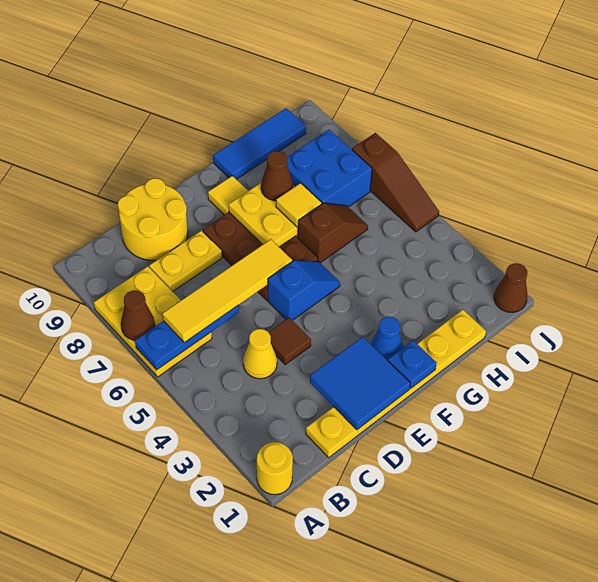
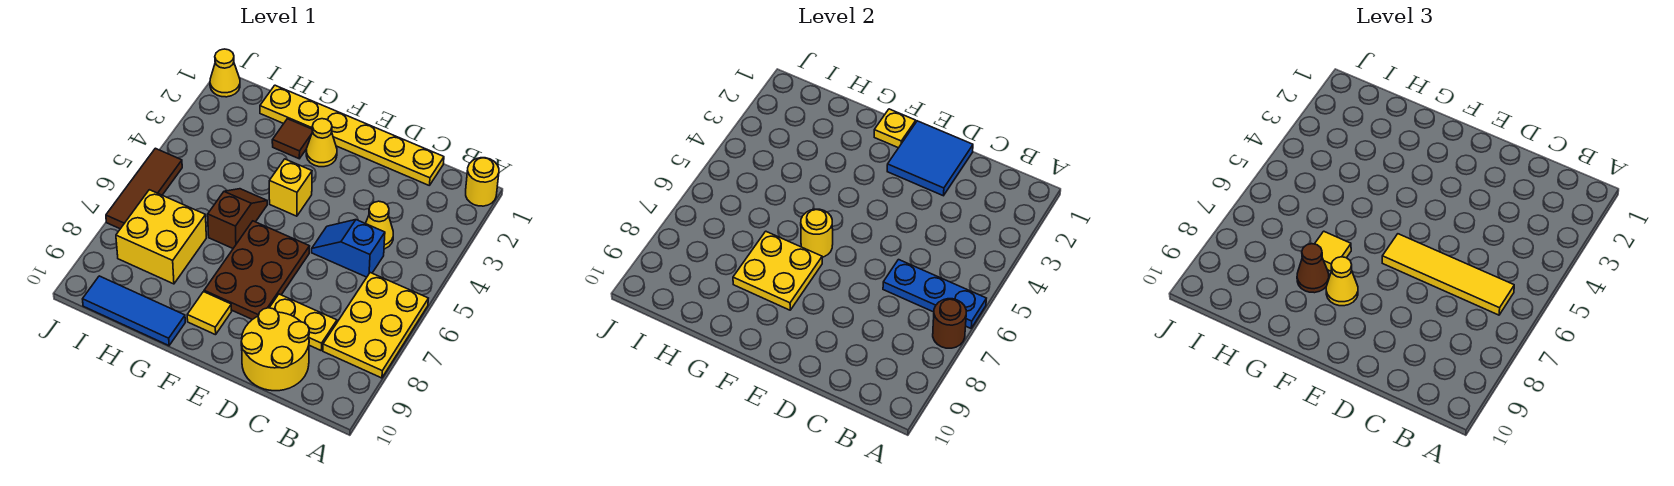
brown 1x1 cone [121,290,155,340] -> brown 1x1 round brick [933,299,966,348]
brown 1x1 tile [269,318,311,365] -> brown 1x1 tile moved to [272,119,313,159]
blue 1x2 slope [268,261,340,320] -> blue 1x2 slope moved to [312,220,385,277]
blue 1x1 plate [388,340,437,389] -> yellow 1x1 plate [874,109,916,148]
blue 1x1 cone [371,317,403,361] -> yellow 1x1 cone [306,119,337,167]
none -> yellow 1x1 brick [269,159,312,216]
none -> yellow 1x1 round brick [801,209,833,257]
none -> yellow 1x1 cone [1326,257,1358,306]
brown 1x2 slope [298,203,368,263] -> brown 1x2 slope turned to [208,189,267,248]
blue 2x2 brick [287,130,372,207] -> yellow 2x2 brick [116,190,206,284]
brown 1x1 cone [494,263,527,312] -> yellow 1x1 cone [210,49,240,97]
brown 1x3 slope [352,133,439,232] -> brown 1x3 tile [106,148,182,229]

